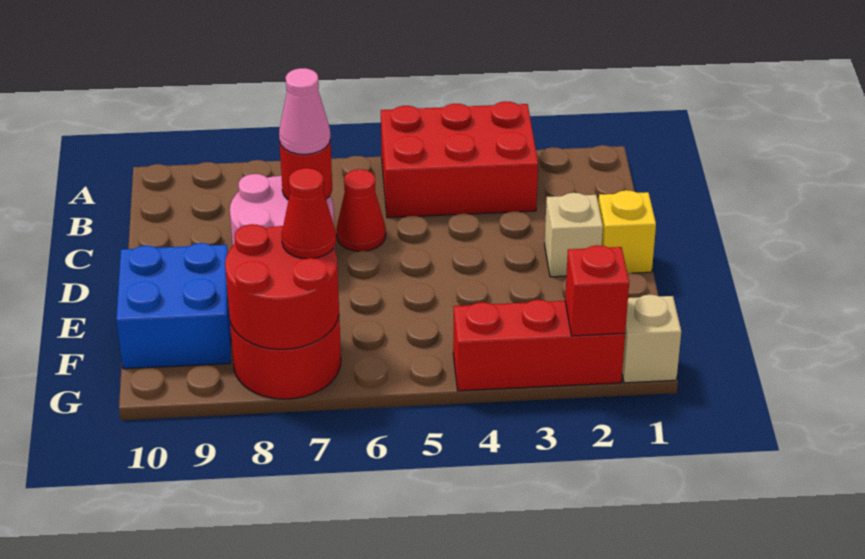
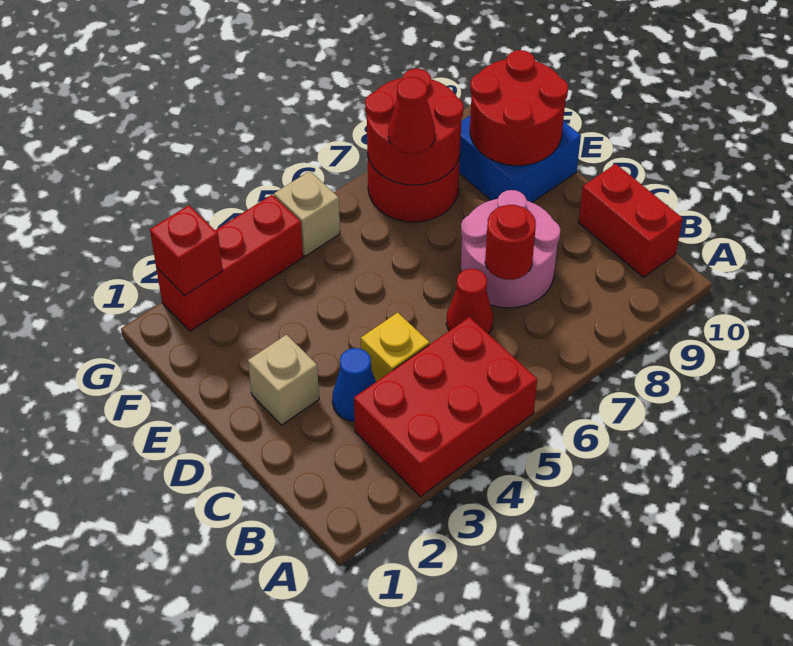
none -> red 1x2 brick [578,164,683,277]
none -> blue 1x1 cone [332,348,376,422]
pink 1x1 cone [279,68,330,154] -> none
yellow 1x1 brick [598,190,656,273] -> yellow 1x1 brick moved to [361,312,430,382]
none -> red 2x2 round brick [470,50,568,166]
tan 1x1 brick [622,295,681,383] -> tan 1x1 brick moved to [274,171,340,256]

